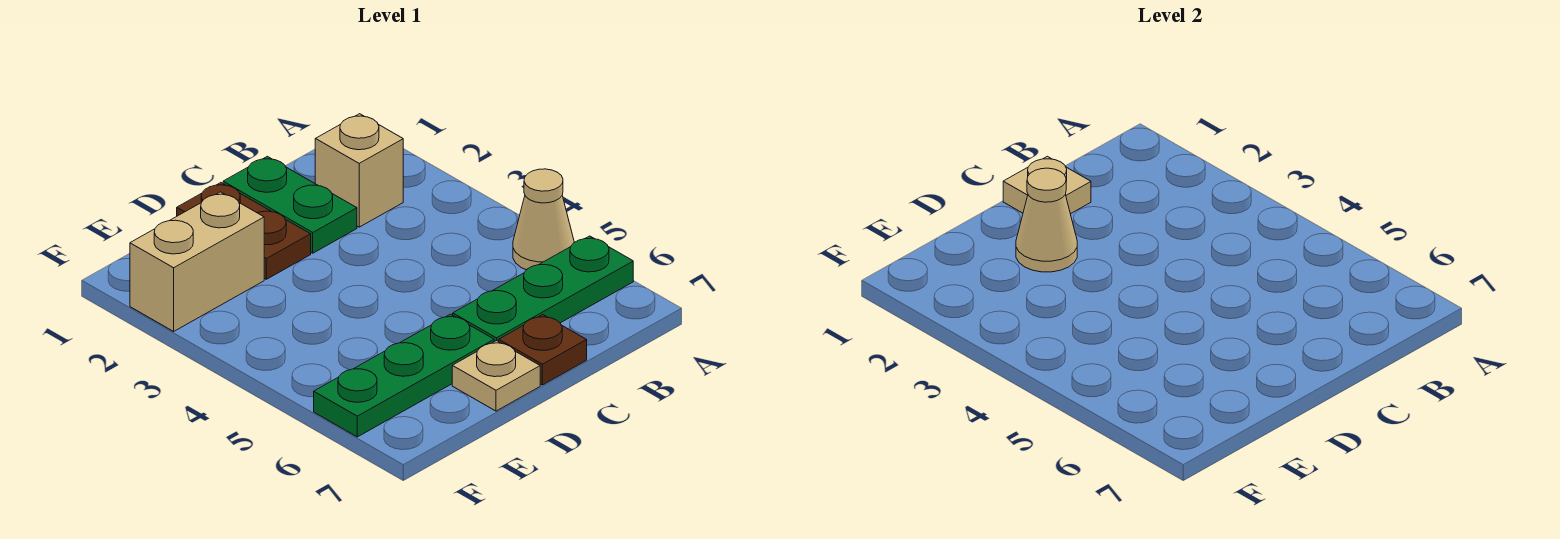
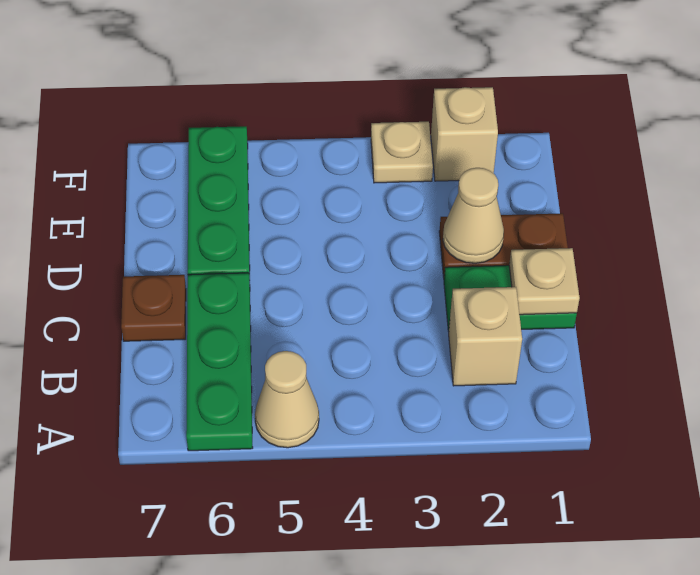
tan 1x1 plate [452,341,540,411] -> tan 1x1 plate moved to [371,122,433,183]
tan 1x2 brick [130,192,264,331] -> tan 1x1 brick [431,87,498,181]

